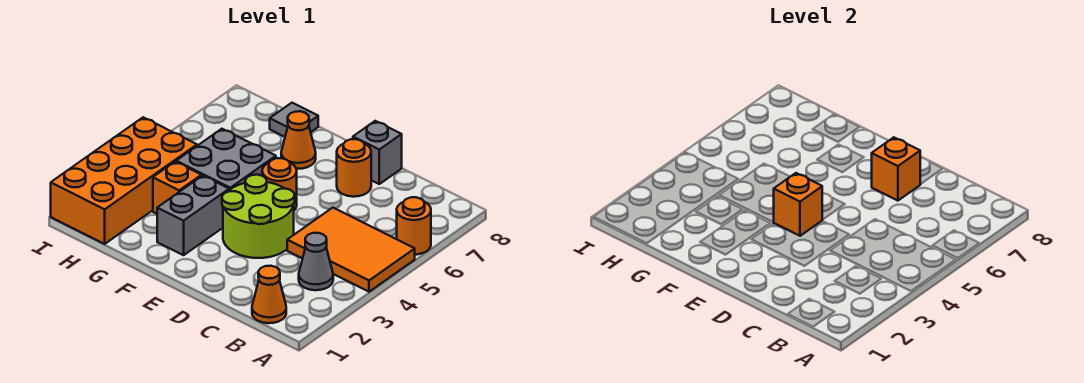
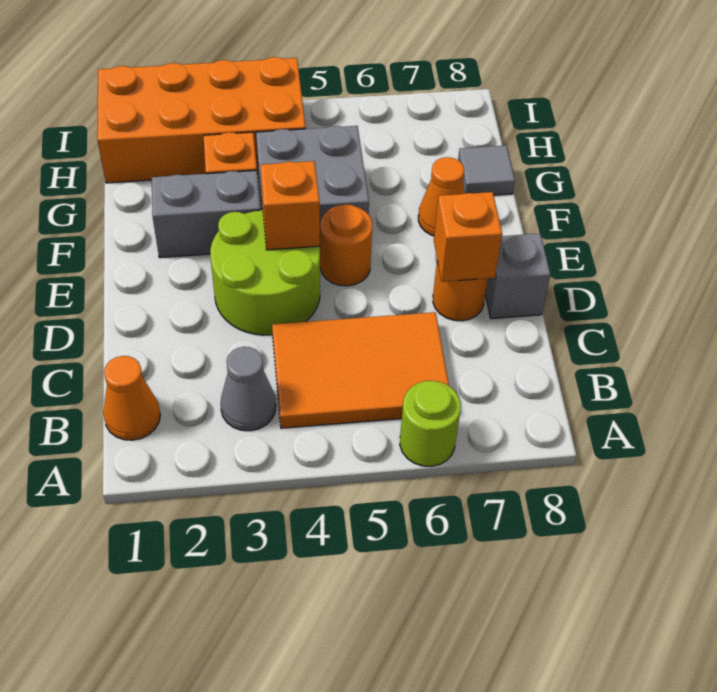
orange 2x3 tile [287,208,415,292] -> orange 2x3 tile turned to [272,312,449,428]
orange 1x1 round brick [397,197,431,255] -> lime 1x1 round brick [400,381,461,466]

